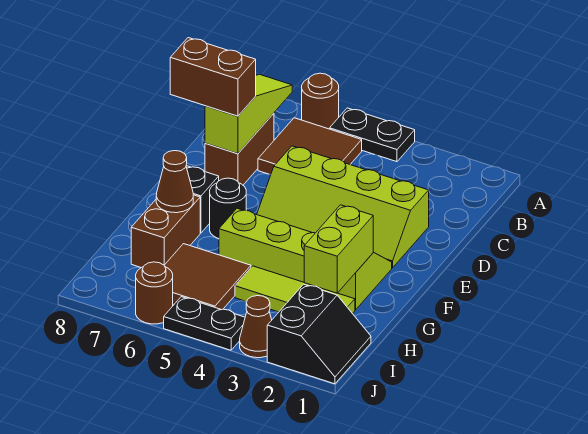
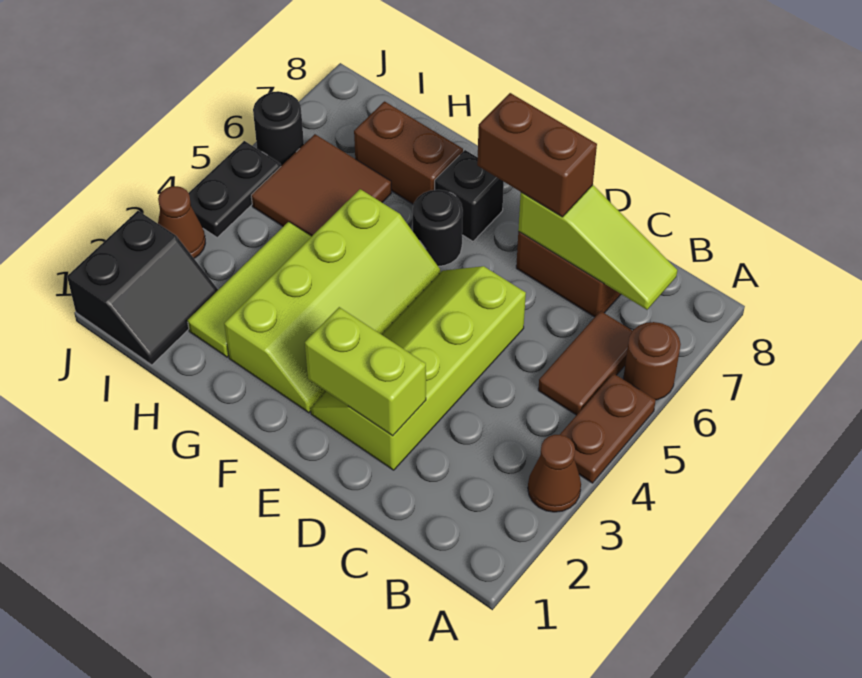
black 1x2 plate [330,108,415,162] -> brown 1x2 plate [560,373,656,483]
brown 2x2 tile [258,118,362,175] -> brown 1x2 tile [538,311,632,415]
brown 1x2 brick [170,38,256,116] -> brown 1x2 brick turned to [477,93,597,217]
lime 1x2 brick [304,205,373,293] -> lime 1x2 brick moved to [305,307,426,436]
brown 1x1 cone [156,151,193,213] -> brown 1x1 cone moved to [528,435,581,512]
black 2x2 slope [267,284,371,384] -> black 2x2 slope turned to [67,211,218,365]
brown 1x1 round brick [136,262,173,324] -> black 1x1 round brick [253,91,304,166]

